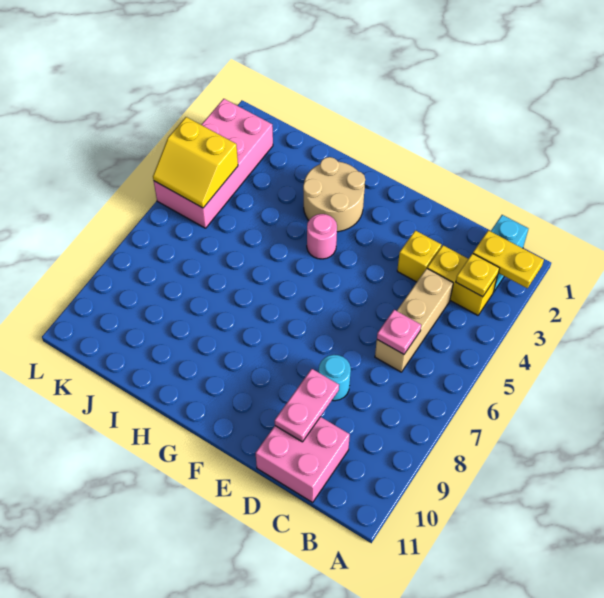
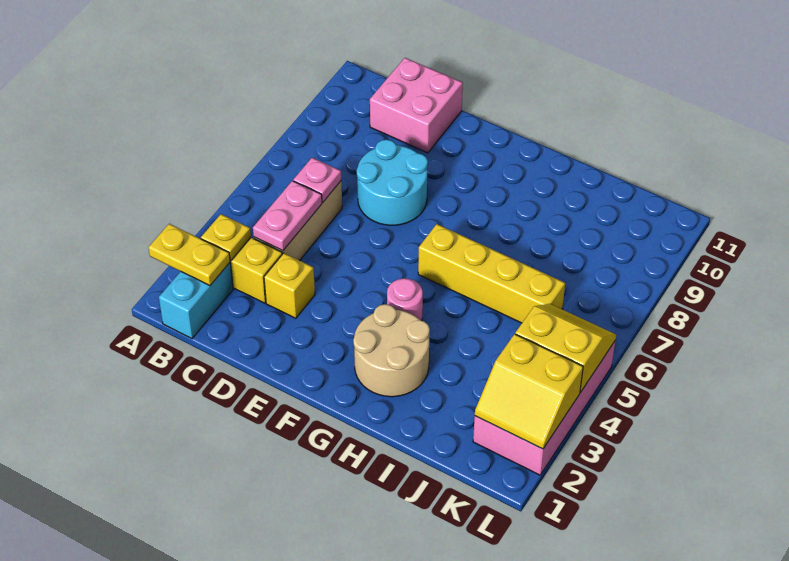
cyan 1x1 round brick [319,355,351,401] -> cyan 2x2 round brick [357,140,428,225]
pink 1x2 plate [275,369,339,442] -> pink 1x2 plate moved to [253,181,322,251]
none -> yellow 1x4 brick [418,224,565,323]
none -> yellow 2x2 slope [475,334,583,449]

